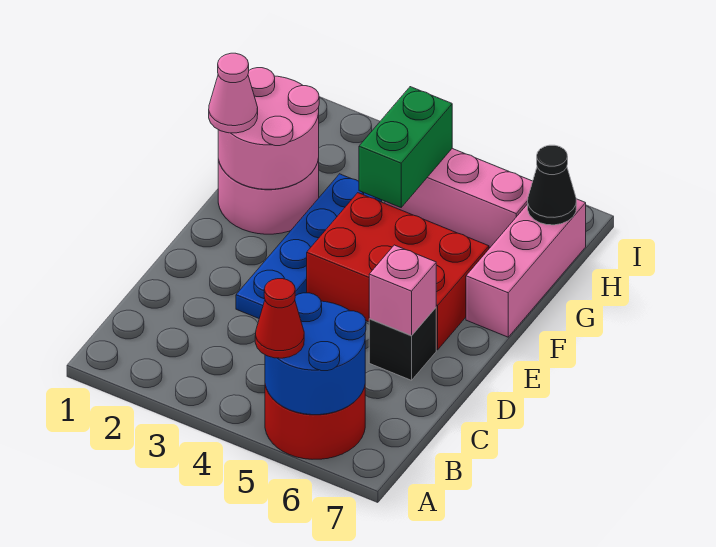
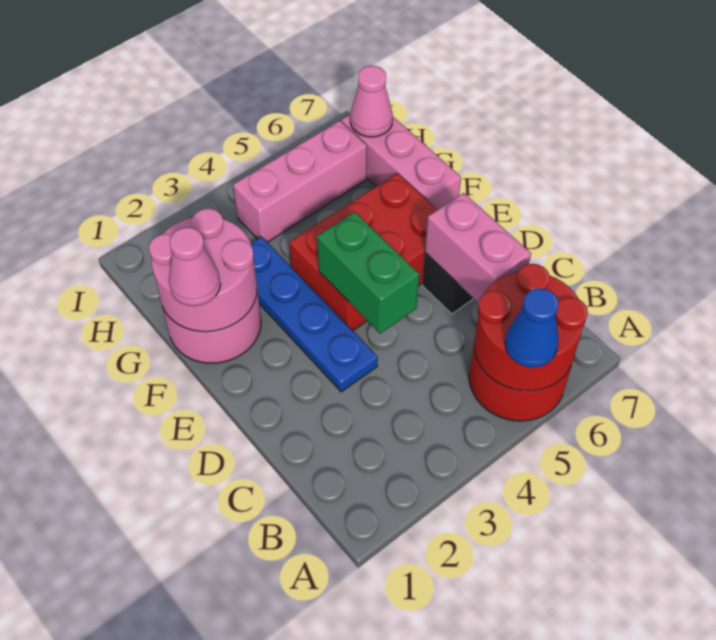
blue 2x2 round brick [265,293,366,415] -> red 2x2 round brick [474,264,588,391]
red 1x1 cone [255,279,304,358] -> blue 1x1 cone [505,288,559,368]
pink 1x1 brick [369,245,436,336] -> pink 1x2 brick [425,193,531,303]
green 1x2 brick [359,87,452,207] -> green 1x2 brick moved to [317,212,419,334]
black 1x1 cone [528,145,576,225] -> pink 1x1 cone [350,66,393,137]

